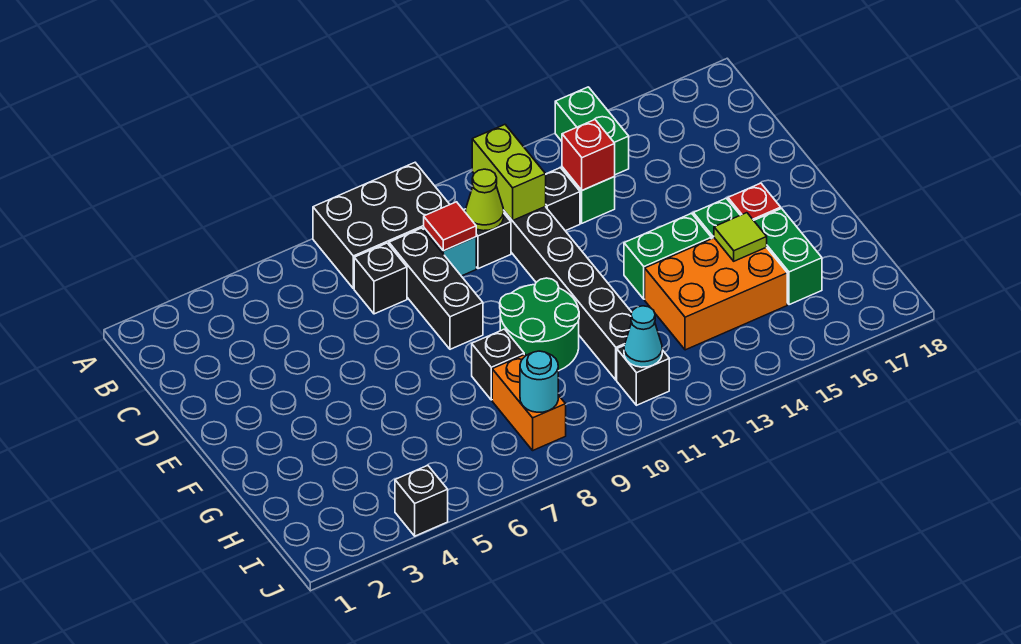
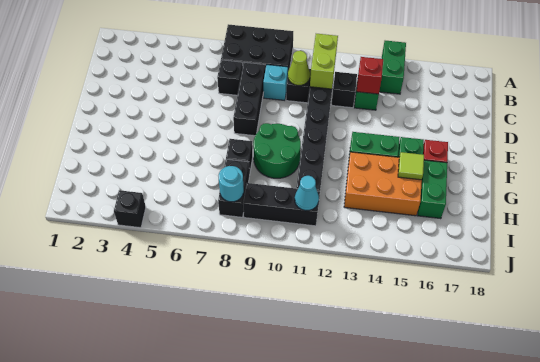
red 1x1 tile [424,202,476,251] -> none
orange 1x2 brick [492,354,566,450] -> black 1x2 brick [218,159,249,217]
black 1x1 brick [617,346,669,405] -> black 1x3 brick [243,183,320,226]

